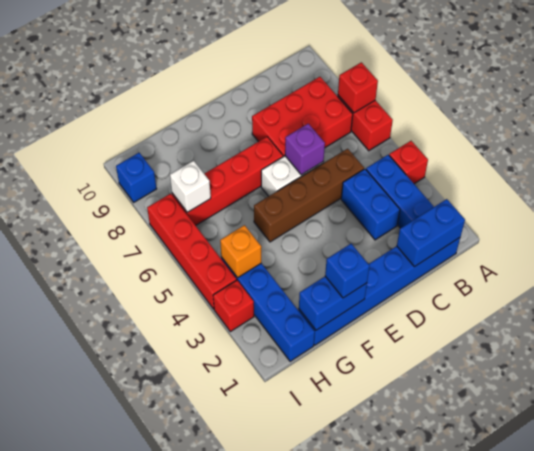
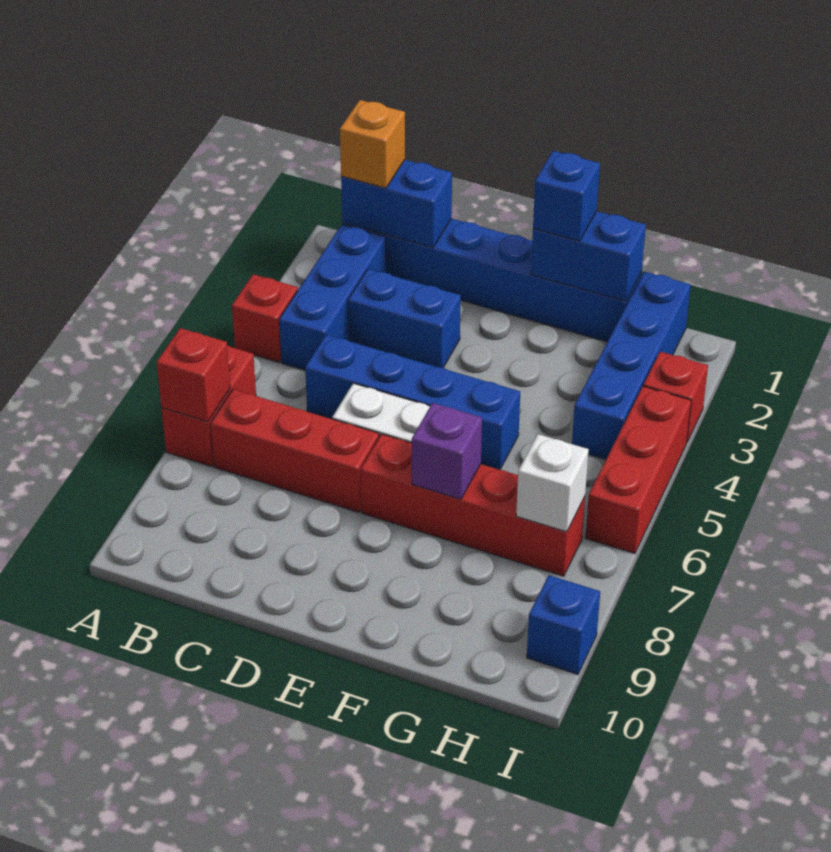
red 2x3 brick [252,77,353,157] -> red 1x3 brick [210,389,379,512]
blue 1x2 brick [341,169,400,240] -> blue 1x2 brick turned to [348,269,461,368]
brown 1x4 brick [254,149,364,242] -> blue 1x4 brick [305,335,520,469]
purple 1x1 brick [285,124,325,175] -> purple 1x1 brick moved to [412,403,482,499]
orange 1x1 brick [220,225,261,278] -> orange 1x1 brick moved to [340,100,405,188]
red 1x4 brick [147,194,236,309] -> red 1x3 brick [585,386,691,554]

